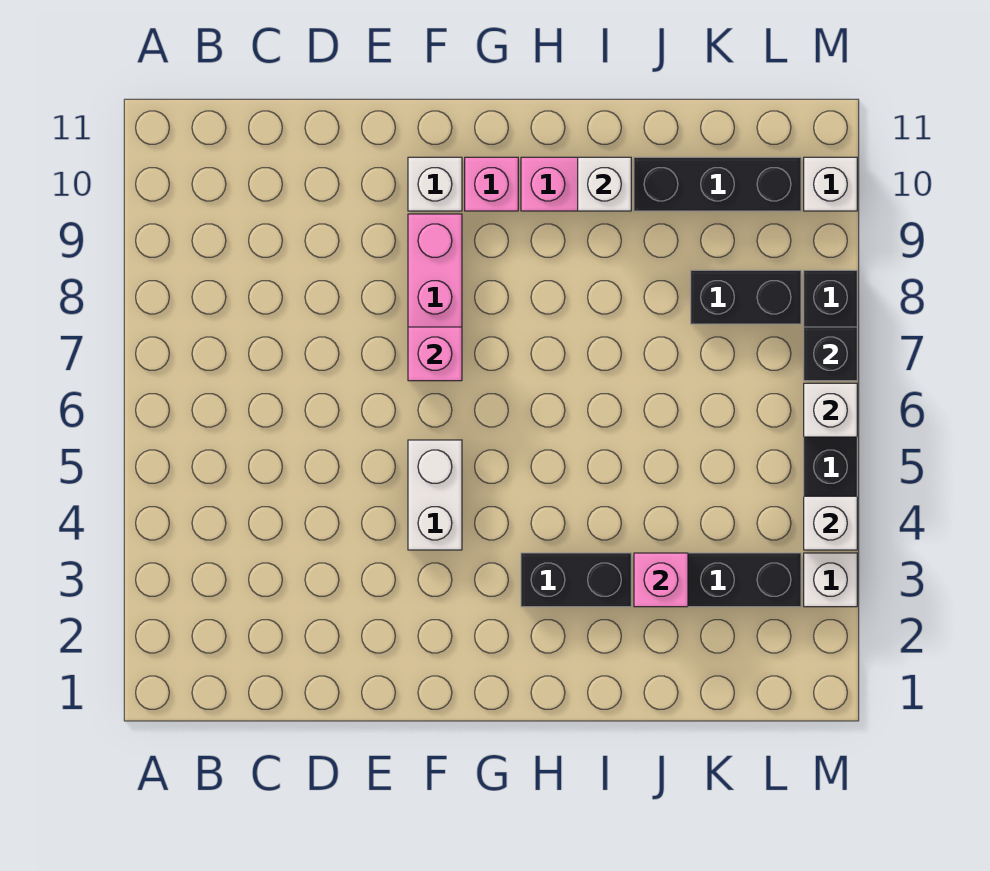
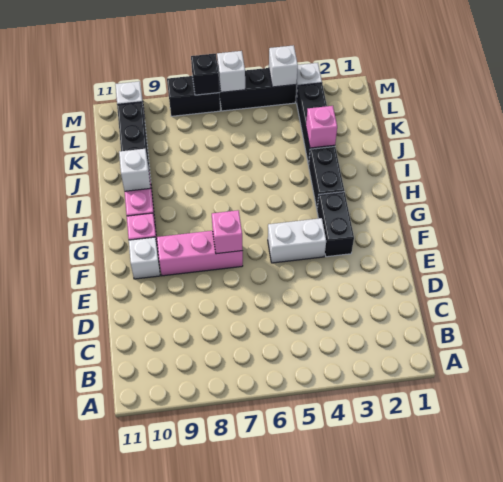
black 1x2 brick [691,270,801,324] -> black 1x2 brick moved to [317,192,354,257]

